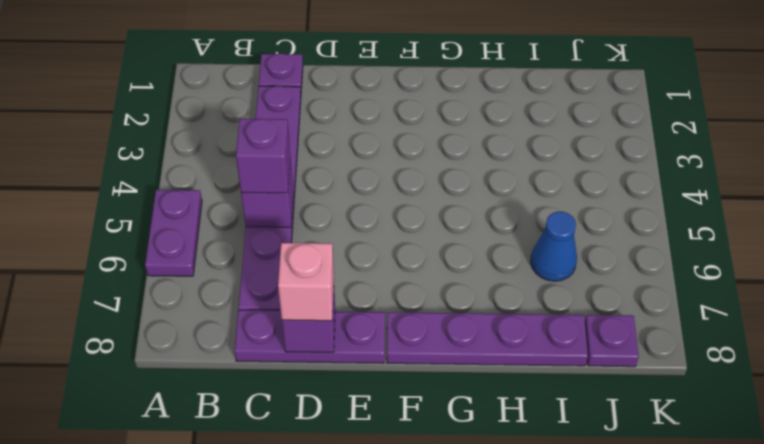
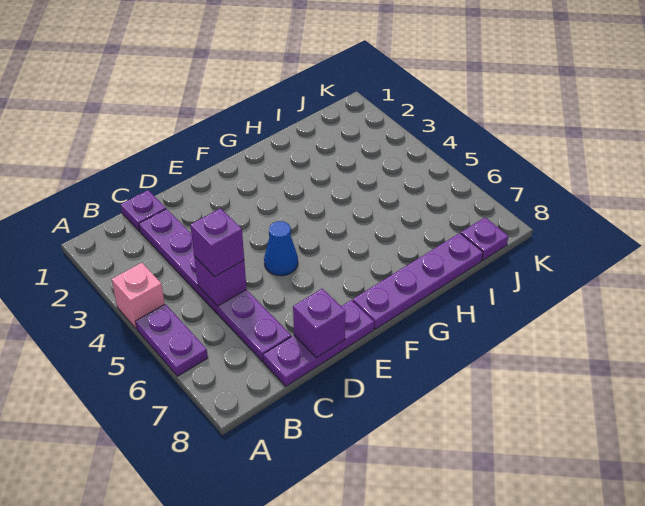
pink 1x1 brick [278,243,334,321] -> pink 1x1 brick moved to [112,263,165,329]
blue 1x1 cone [531,212,577,281] -> blue 1x1 cone moved to [264,221,298,276]

